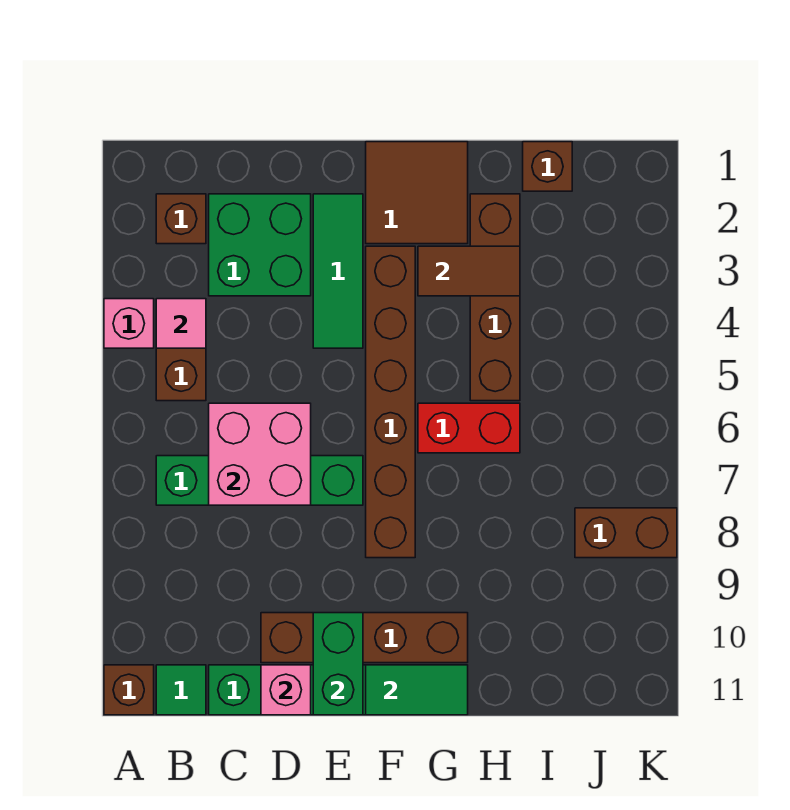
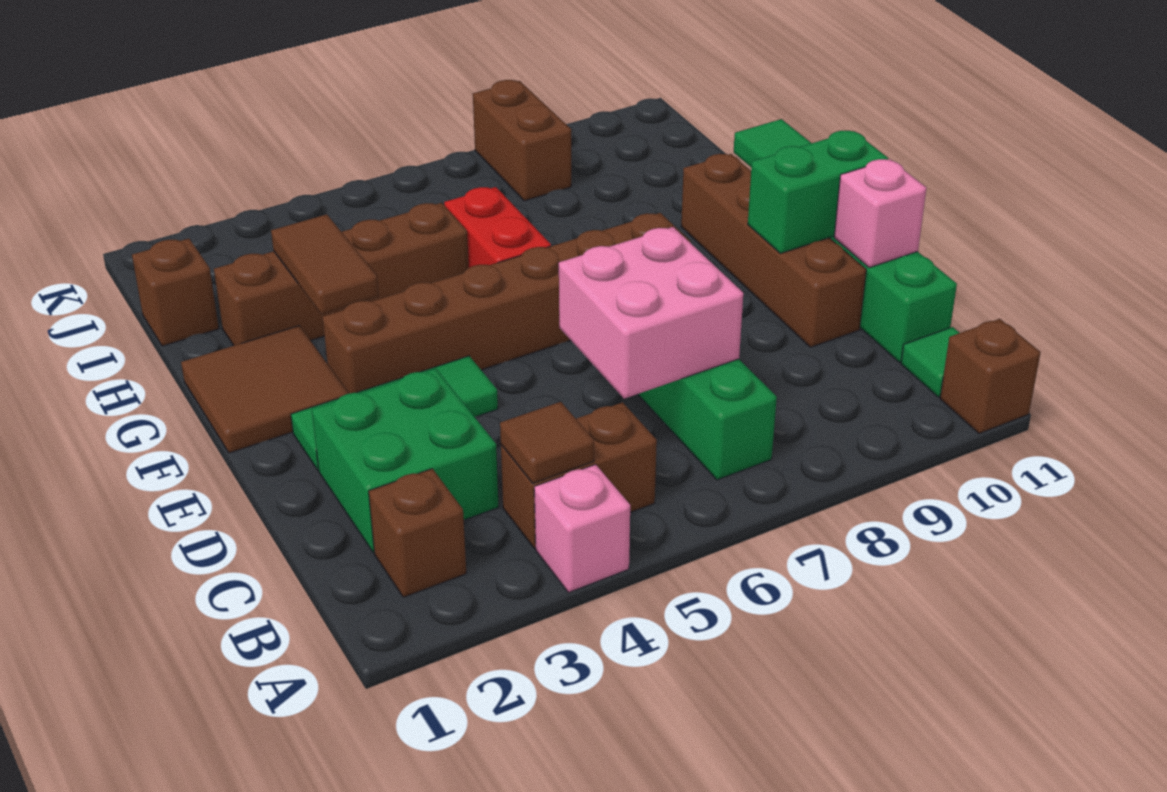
pink 1x1 tile [156,299,206,348] -> brown 1x1 tile [500,402,594,483]

